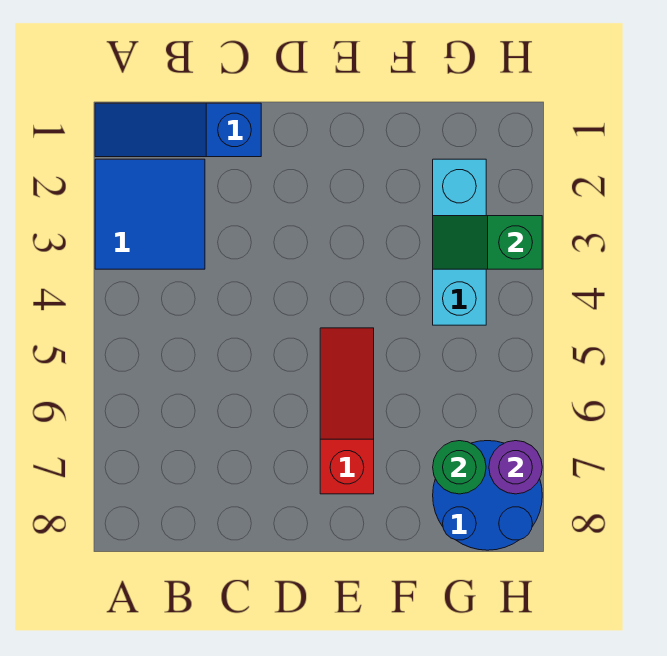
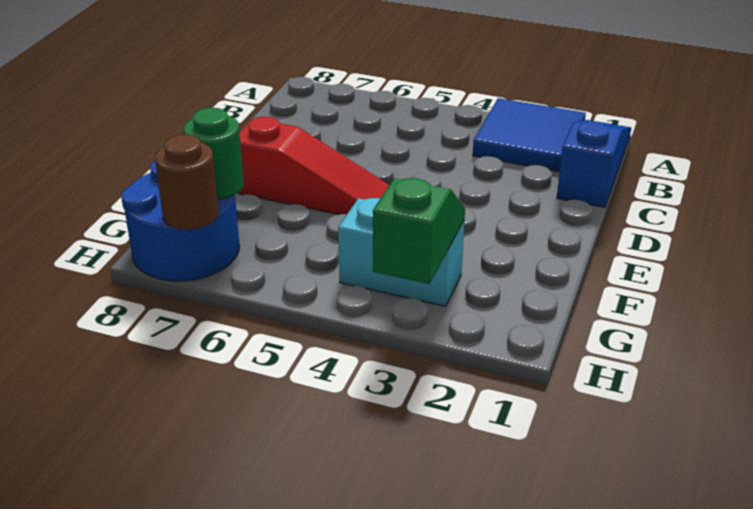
cyan 1x3 brick [433,159,486,325] -> cyan 1x2 brick [338,198,465,306]
purple 1x1 round brick [489,441,542,494] -> brown 1x1 round brick [155,135,218,230]

